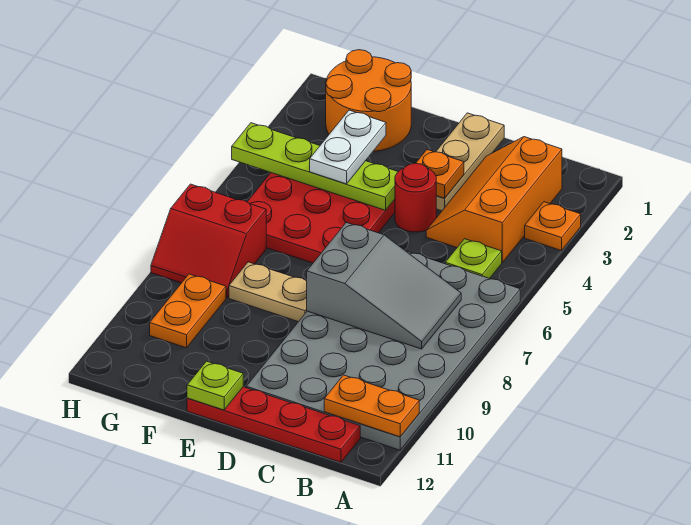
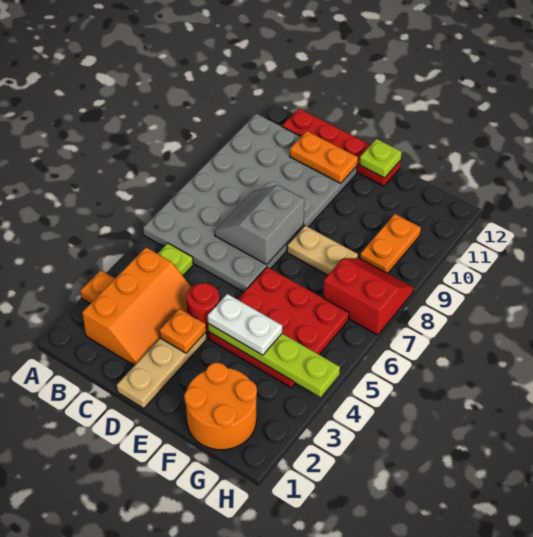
orange 1x2 plate [324,375,419,437] -> orange 1x2 plate moved to [290,131,358,183]
grey 2x3 slope [307,222,461,349] -> grey 2x2 slope [215,185,304,264]
white 1x2 plate [310,110,386,184] -> white 1x2 plate turned to [208,294,282,355]

